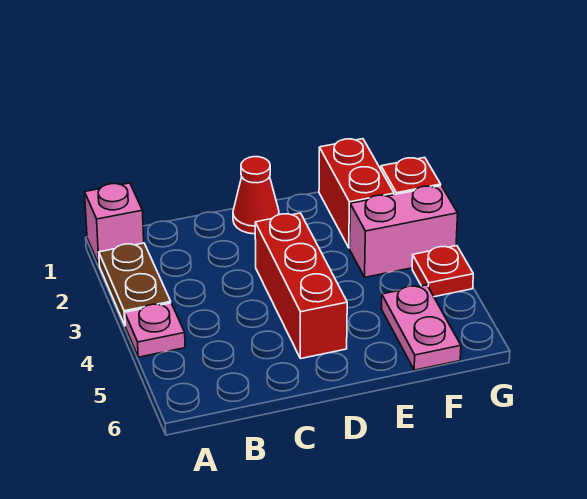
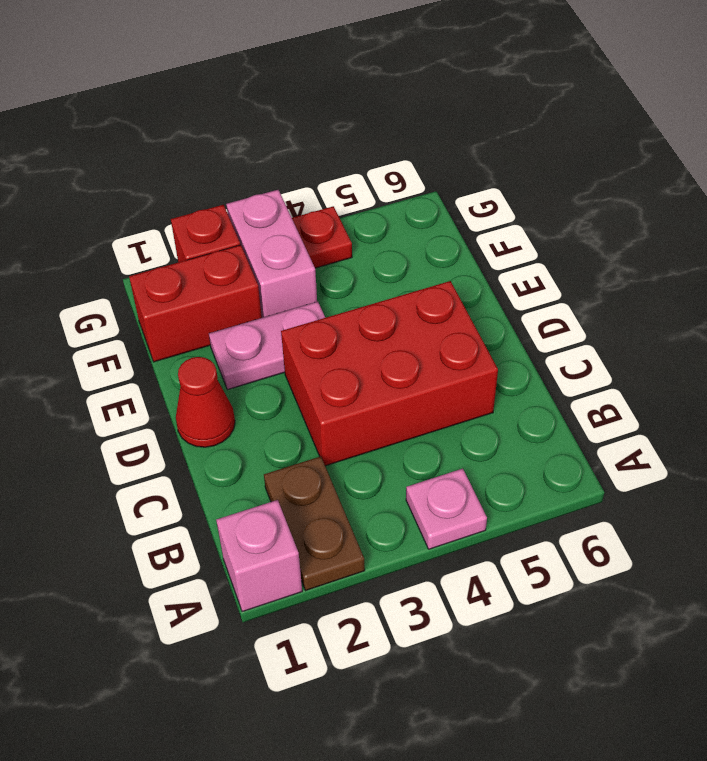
brown 1x2 plate [99,243,171,325] -> brown 1x2 plate turned to [264,456,365,590]
red 1x3 brick [255,213,347,359] -> red 2x3 brick [281,281,498,466]
pink 1x2 plate [381,285,461,370] -> pink 1x2 plate moved to [209,302,325,390]

